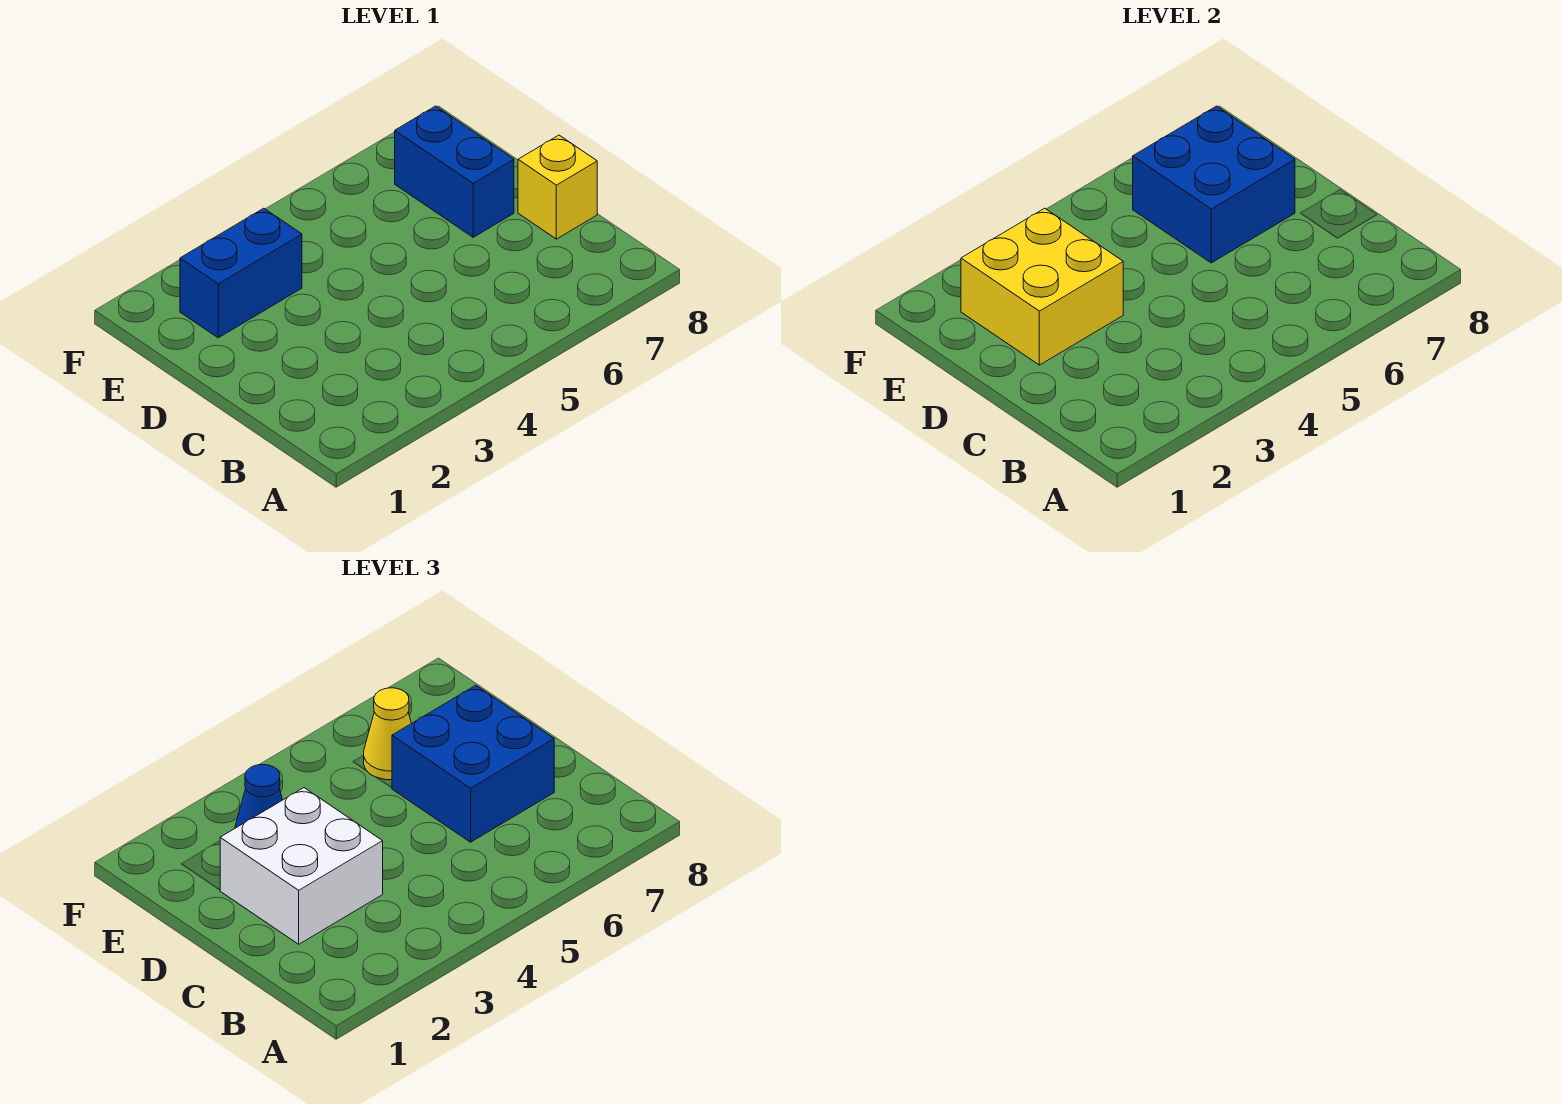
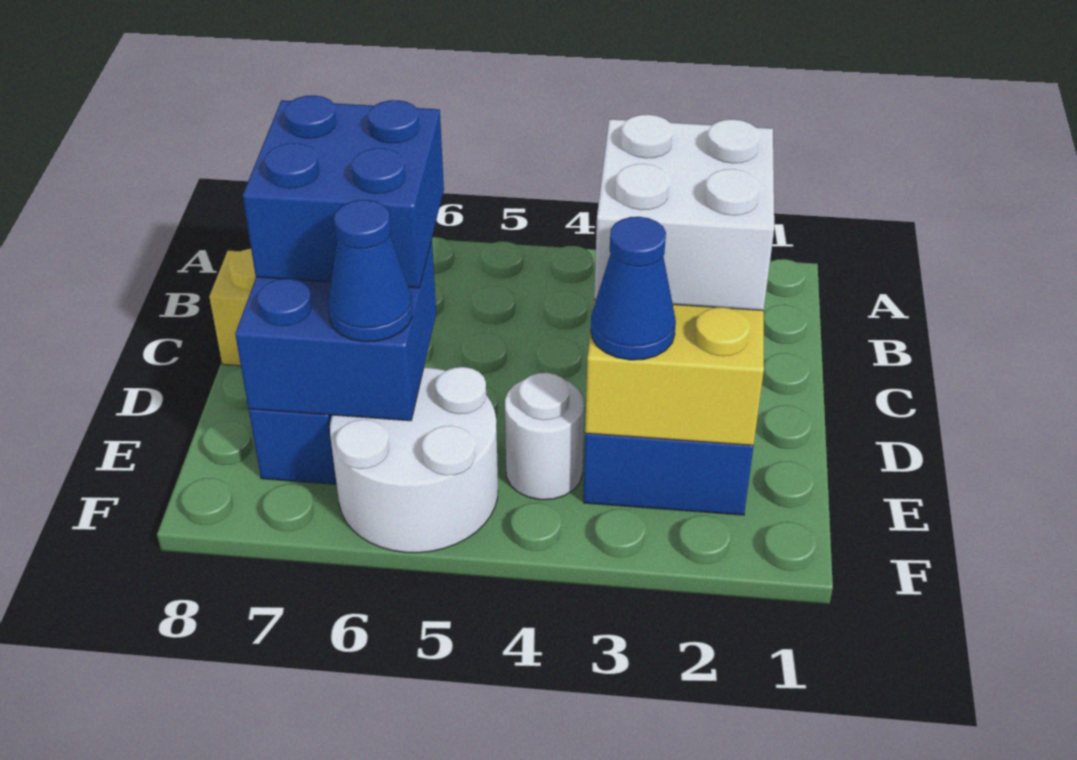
none -> white 1x1 round brick [505,373,584,500]
none -> white 2x2 round brick [330,367,498,553]
yellow 1x1 cone [364,688,411,780] -> blue 1x1 cone [328,200,412,342]

